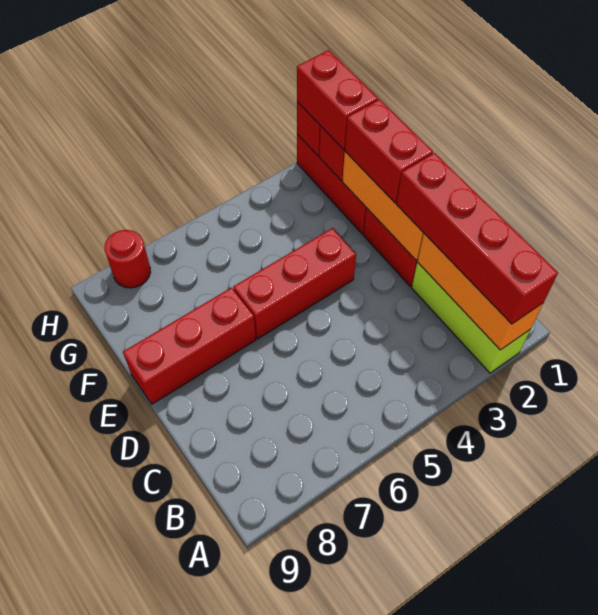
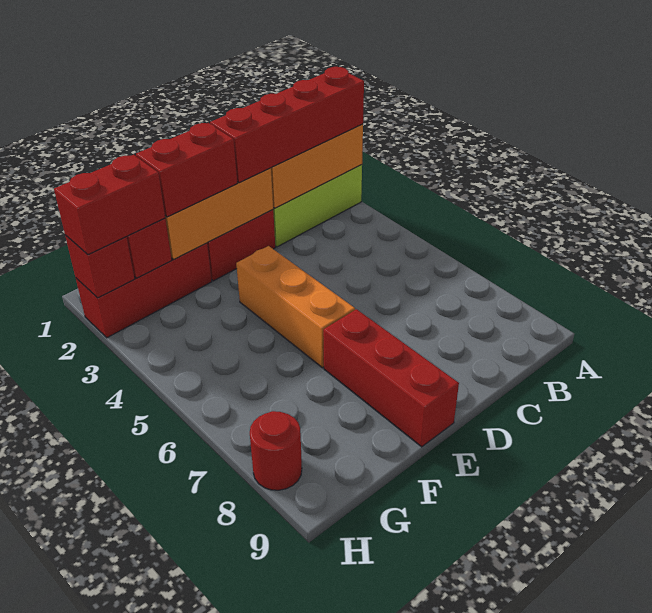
red 1x3 brick [233,228,356,339] -> orange 1x3 brick [236,246,355,368]

